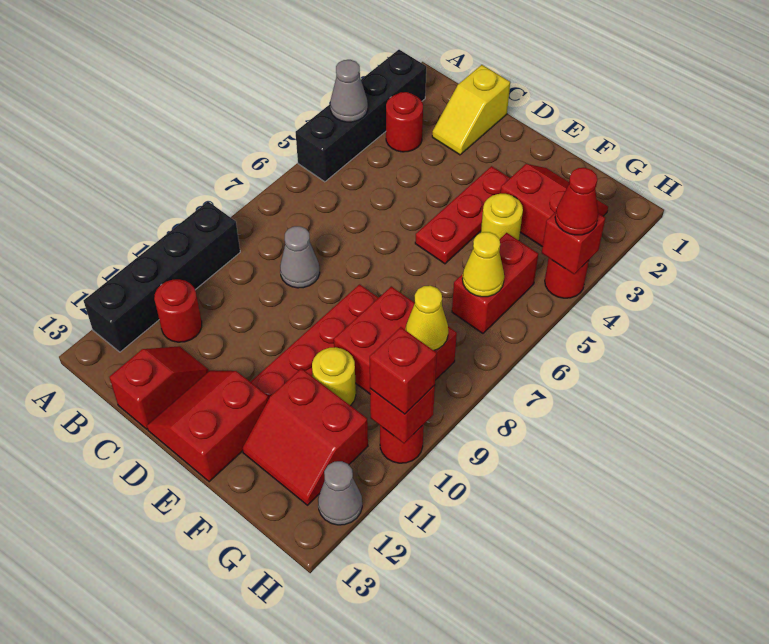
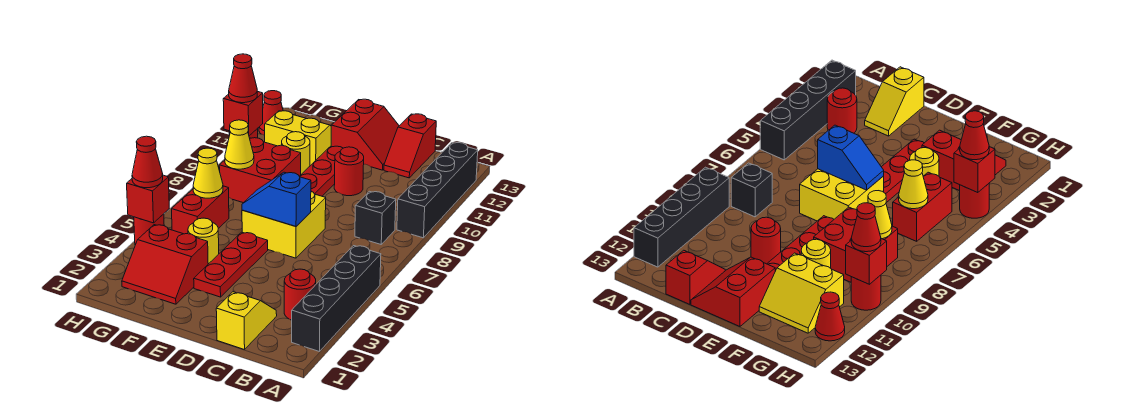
grey 1x1 cone [330,60,368,122] -> none
none -> black 1x1 brick [355,191,396,244]
red 1x1 round brick [154,279,202,342] -> red 1x1 round brick moved to [334,147,364,196]
grey 1x1 cone [280,226,320,288] -> none
none -> yellow 2x2 brick [242,191,326,258]
none -> blue 1x2 slope [242,172,311,226]
red 2x2 slope [242,368,368,505] -> yellow 2x2 slope [265,111,331,166]
red 1x1 brick [370,327,437,414] -> red 1x1 cone [229,54,257,103]
grey 1x1 cone [318,461,362,525] -> red 1x1 cone [259,91,283,135]

